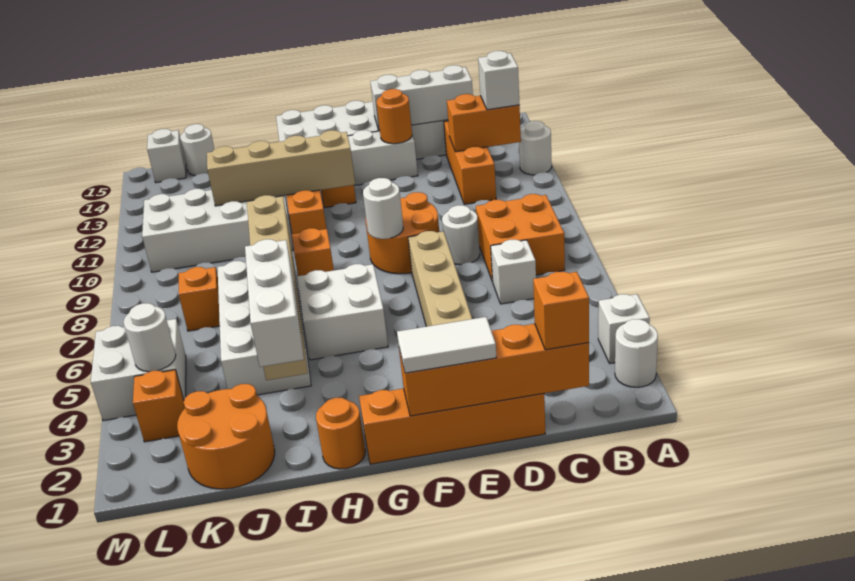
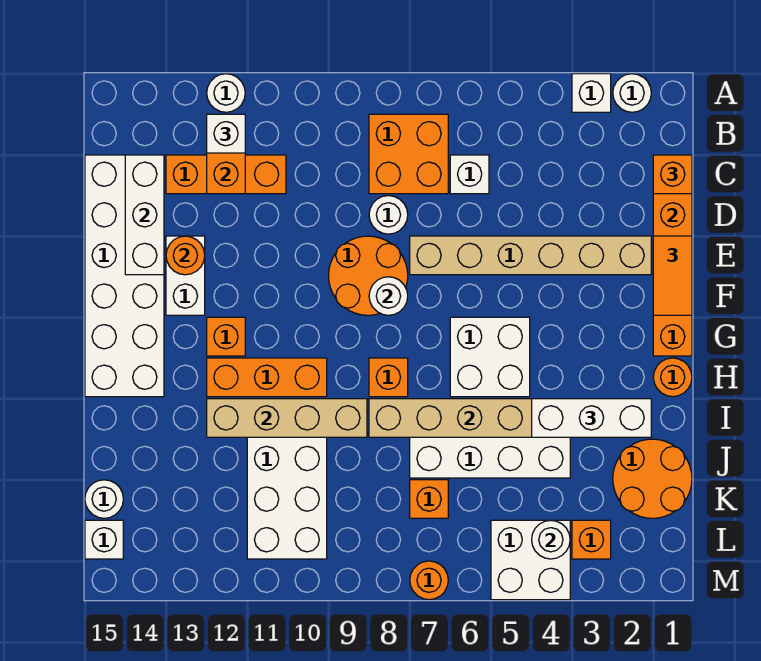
white 1x2 tile [397,317,497,373] -> orange 1x2 tile [653,236,692,315]
tan 1x4 brick [207,130,355,206] -> tan 1x4 brick turned to [207,399,367,437]
none -> orange 1x1 round brick [410,561,448,600]

